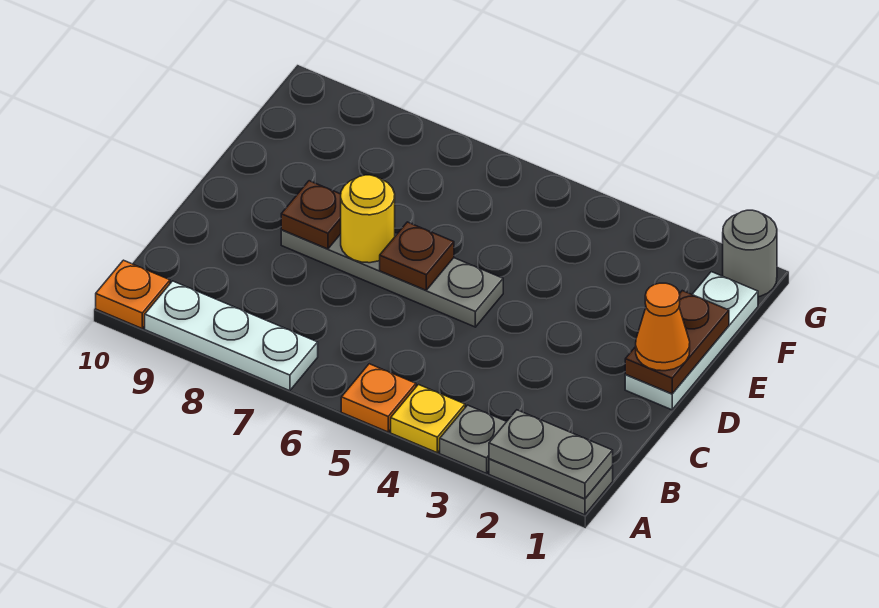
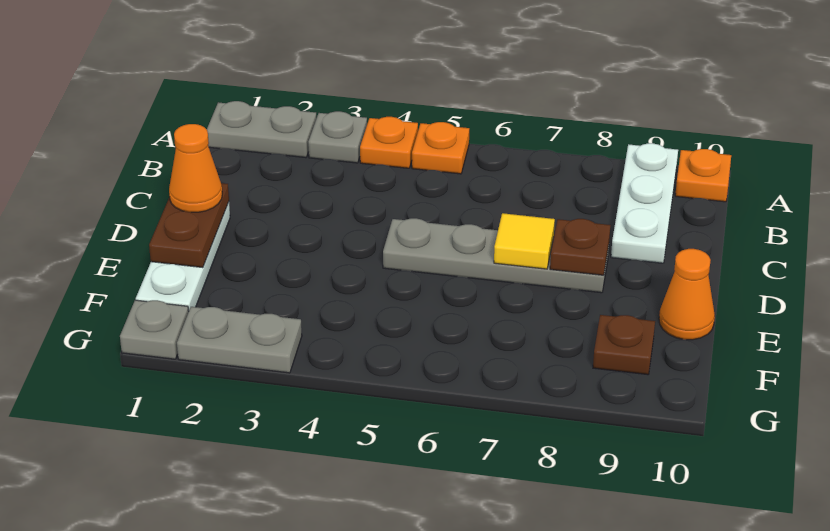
grey 1x2 plate [489,410,613,499] -> grey 1x2 plate moved to [177,307,302,373]
yellow 1x1 plate [391,385,465,453] -> orange 1x1 plate [360,117,418,168]
white 1x3 plate [145,281,318,391] -> white 1x3 plate turned to [611,143,678,263]
brown 1x1 plate [380,222,454,290] -> brown 1x1 plate moved to [593,315,655,375]
yellow 1x1 round brick [341,175,395,263] -> yellow 1x1 tile [494,213,555,269]
none -> orange 1x1 cone [659,249,715,340]
grey 1x1 round brick [723,210,777,297] -> grey 1x1 plate [120,300,189,359]

